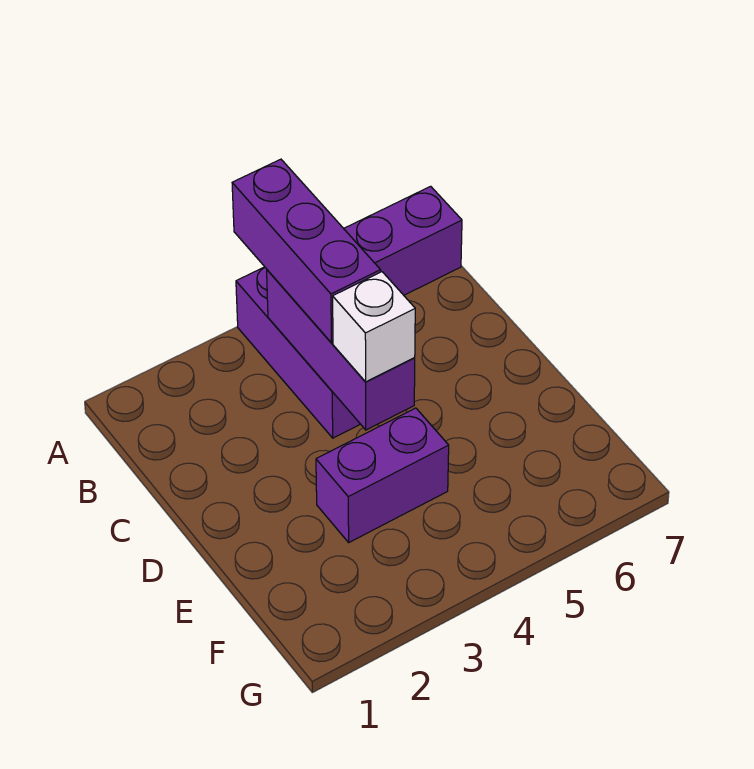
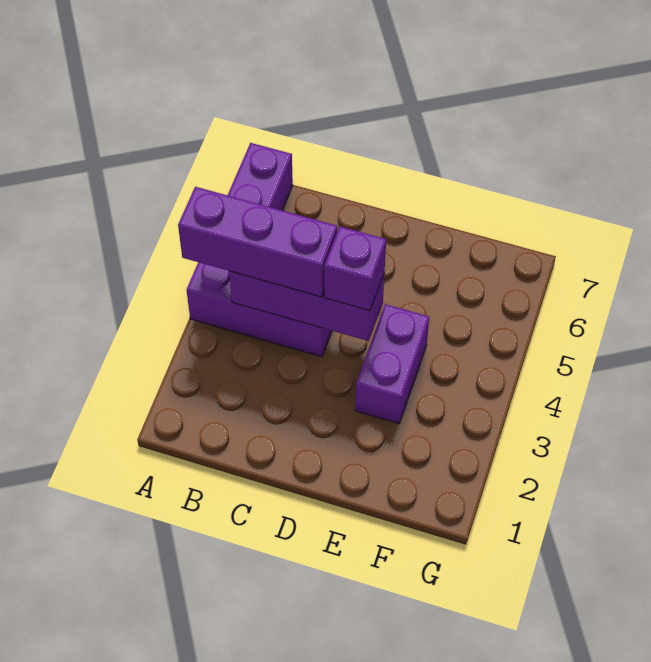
white 1x1 brick [333,272,415,382] -> purple 1x1 brick [324,227,386,311]

